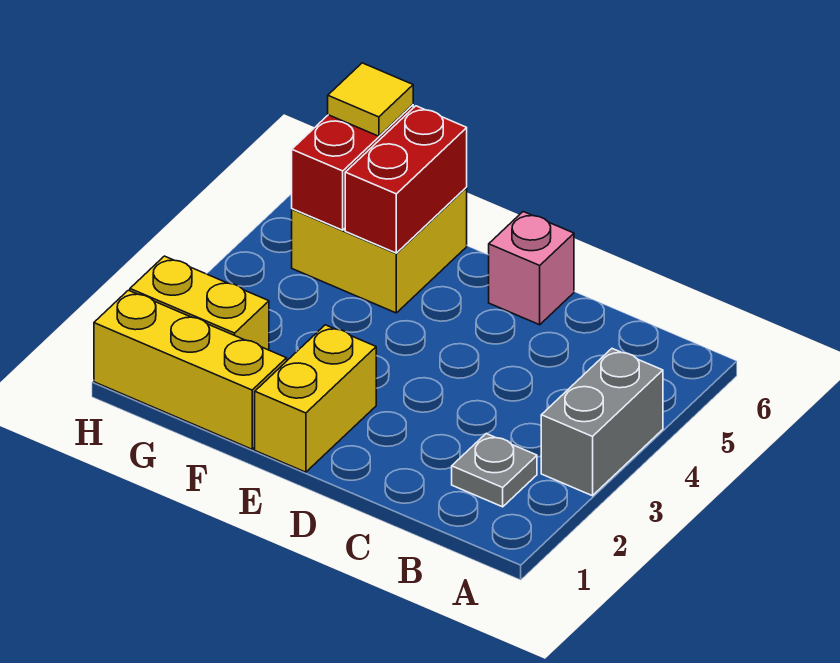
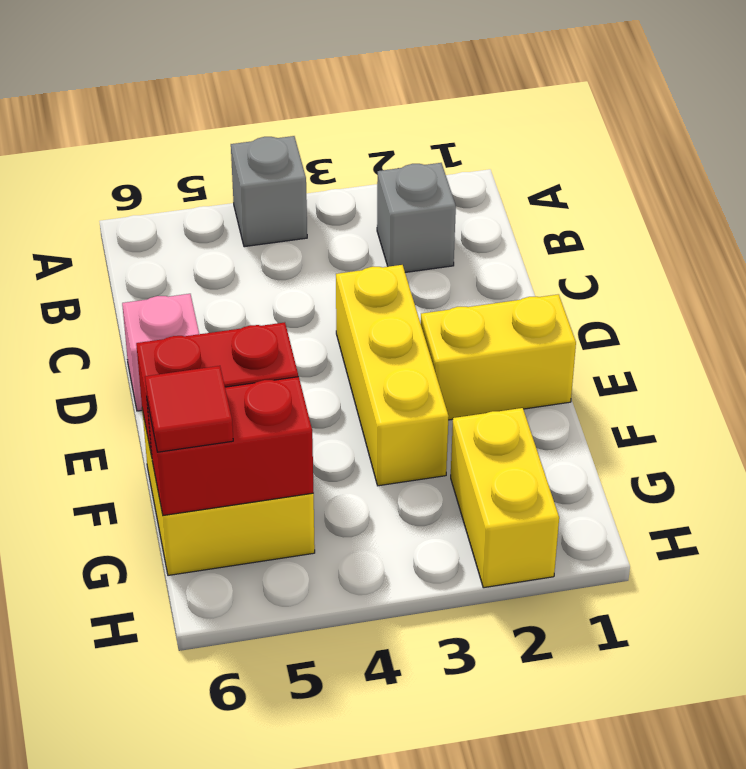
grey 1x2 brick [541,349,663,496] -> grey 1x1 brick [231,136,307,247]
grey 1x1 plate [452,433,537,507] -> grey 1x1 brick [377,163,456,272]
yellow 1x3 brick [94,290,287,449] -> yellow 1x3 brick moved to [336,265,449,486]
yellow 1x1 tile [328,63,413,136] -> red 1x1 tile [145,366,233,452]

